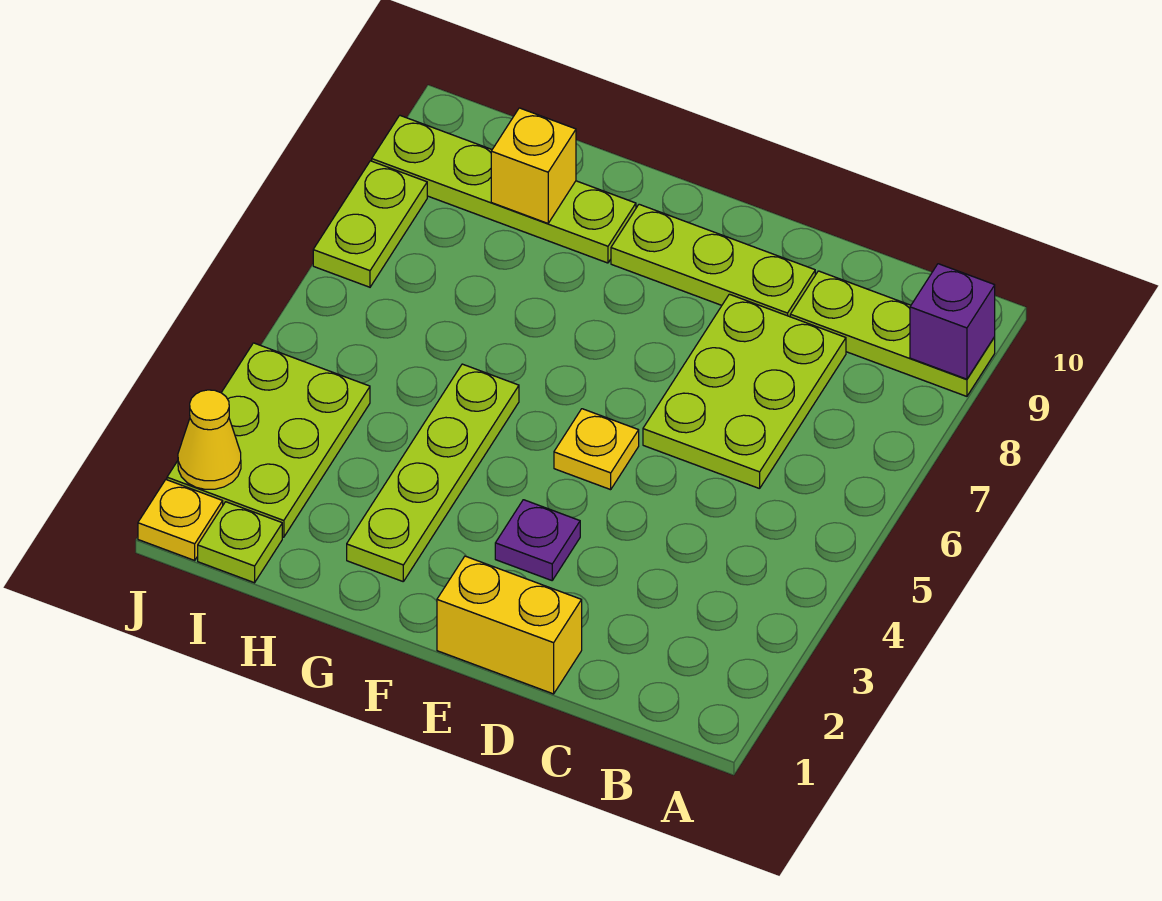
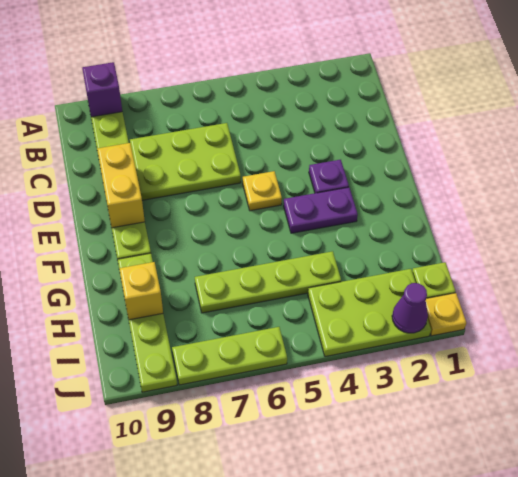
yellow 1x2 brick [437,556,582,694] -> yellow 1x2 brick moved to [97,143,145,228]
none -> purple 1x2 plate [284,187,358,233]
lime 1x4 plate [347,364,519,581] -> lime 1x4 plate moved to [195,251,341,313]
yellow 1x1 cone [178,390,241,489] -> purple 1x1 cone [392,283,428,333]
lime 1x2 plate [313,161,427,287] -> lime 1x3 plate [172,327,287,385]

